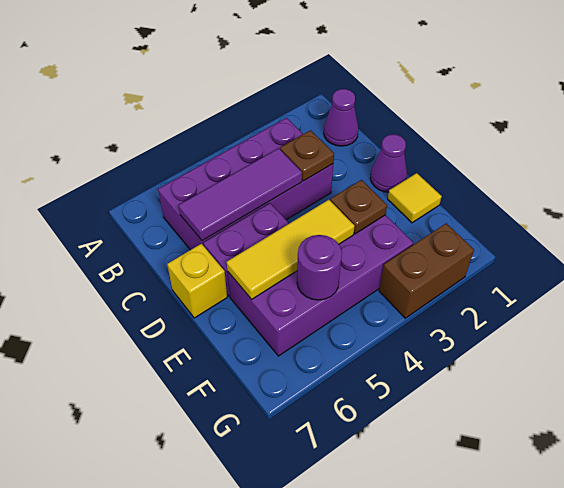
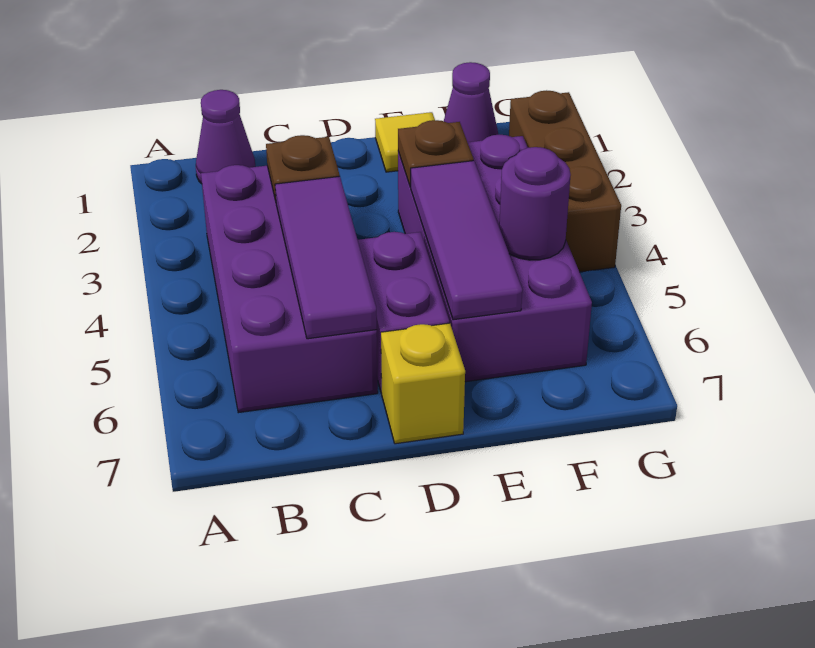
purple 1x1 cone [370,134,407,192] -> purple 1x1 cone moved to [444,62,498,142]
yellow 1x3 tile [227,200,354,299] -> purple 1x3 tile [411,161,522,320]
brown 1x2 brick [379,223,474,318] -> brown 1x3 brick [509,90,621,272]

